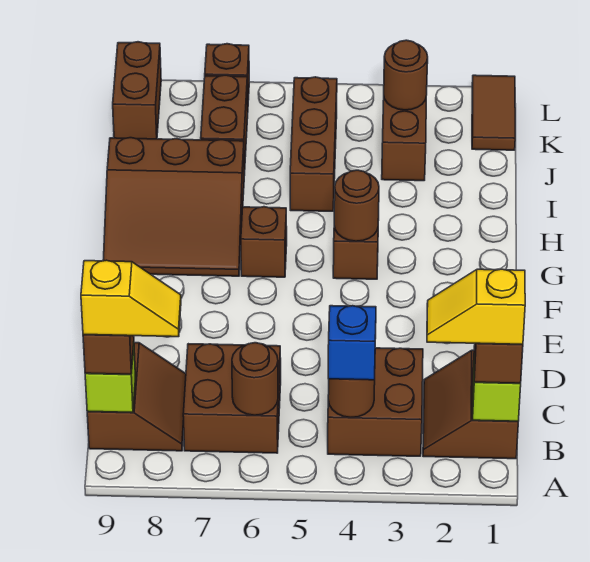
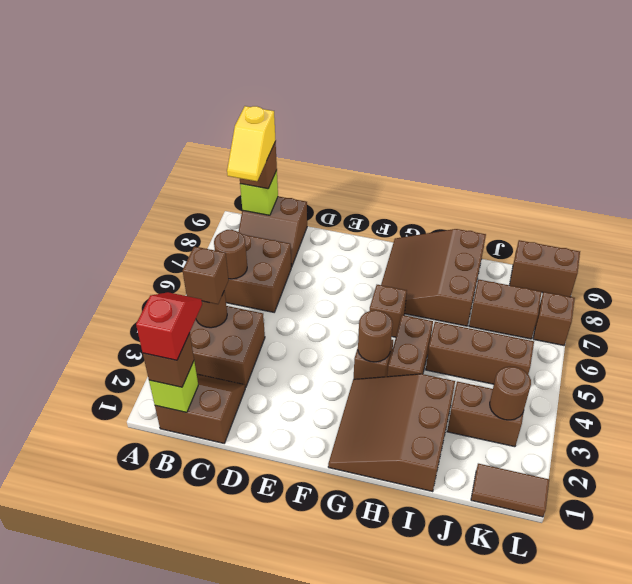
yellow 1x2 slope [427,269,525,344] -> red 1x2 slope [136,292,202,360]
blue 1x1 brick [328,306,376,380] -> brown 1x1 brick [183,247,229,304]
none -> brown 3x3 slope [328,374,455,492]
none -> brown 1x2 brick [387,315,433,377]

